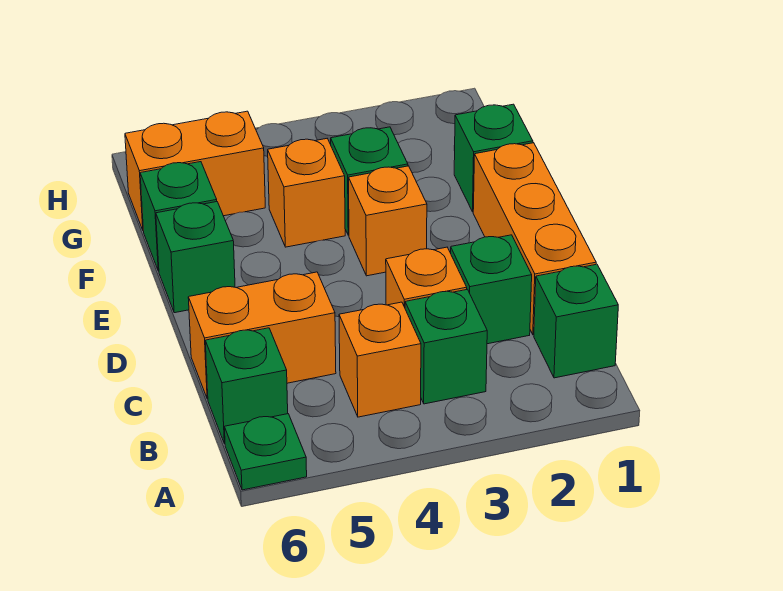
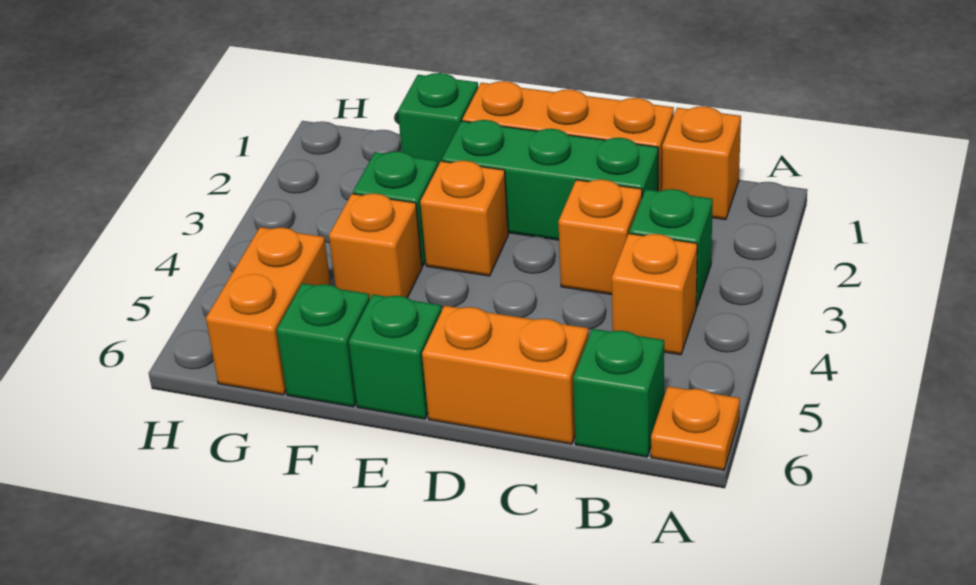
green 1x1 plate [224,414,307,490] -> orange 1x1 plate [651,386,740,470]
green 1x1 brick [534,264,618,378] -> orange 1x1 brick [662,106,741,220]
green 1x1 brick [451,235,532,344] -> green 1x3 brick [442,120,658,240]
orange 1x2 brick [188,272,336,399] -> orange 1x2 brick turned to [422,306,589,444]

